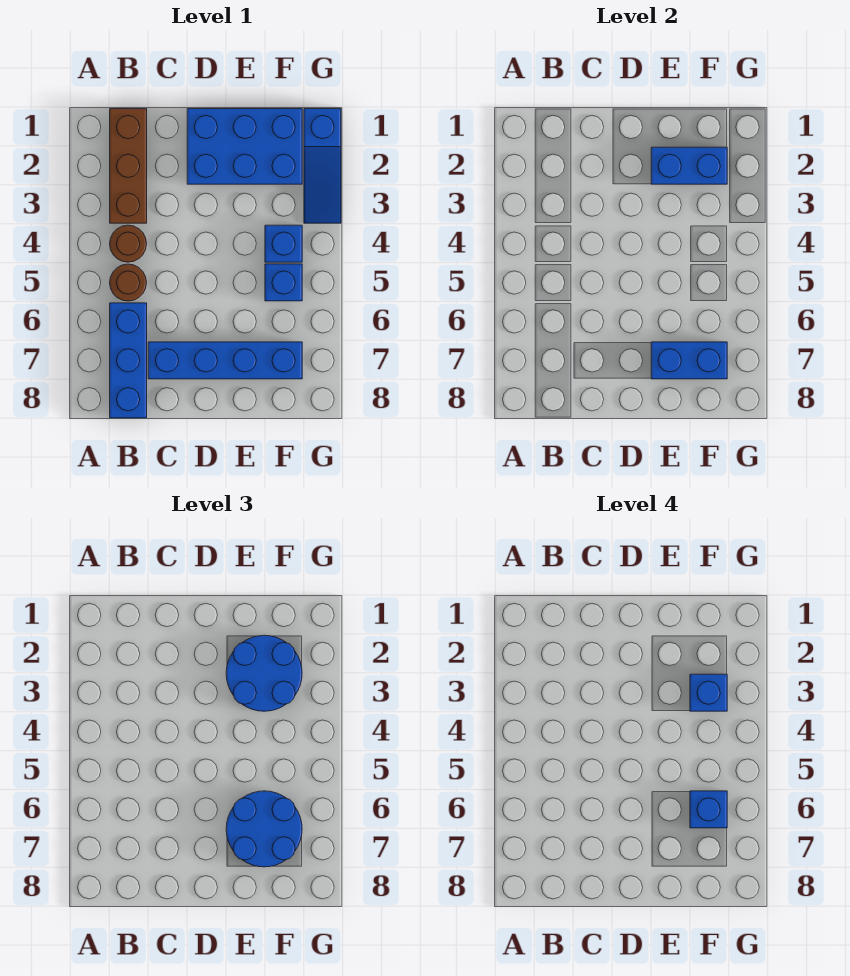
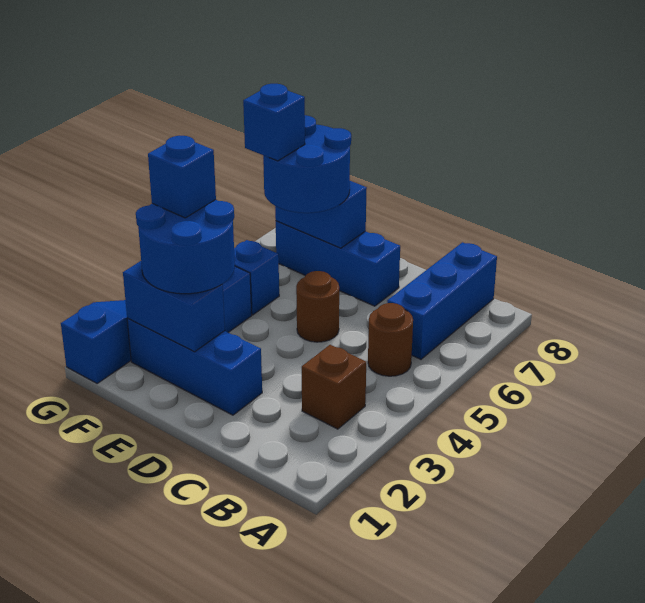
brown 1x3 brick [110,109,147,223] -> brown 1x1 brick [302,345,366,429]
brown 1x1 round brick [110,225,147,262] -> brown 1x1 round brick moved to [296,271,339,342]
blue 1x4 brick [148,342,302,379] -> blue 1x3 brick [276,221,400,306]
blue 2x3 brick [187,109,302,184] -> blue 1x3 brick [127,319,262,415]

